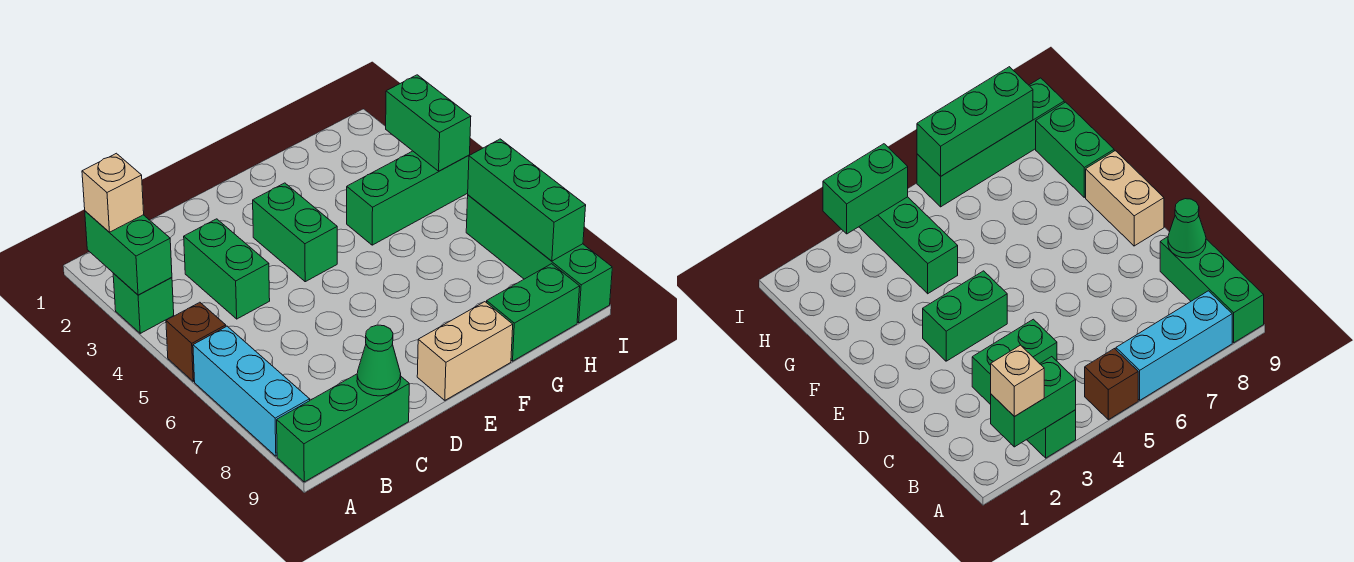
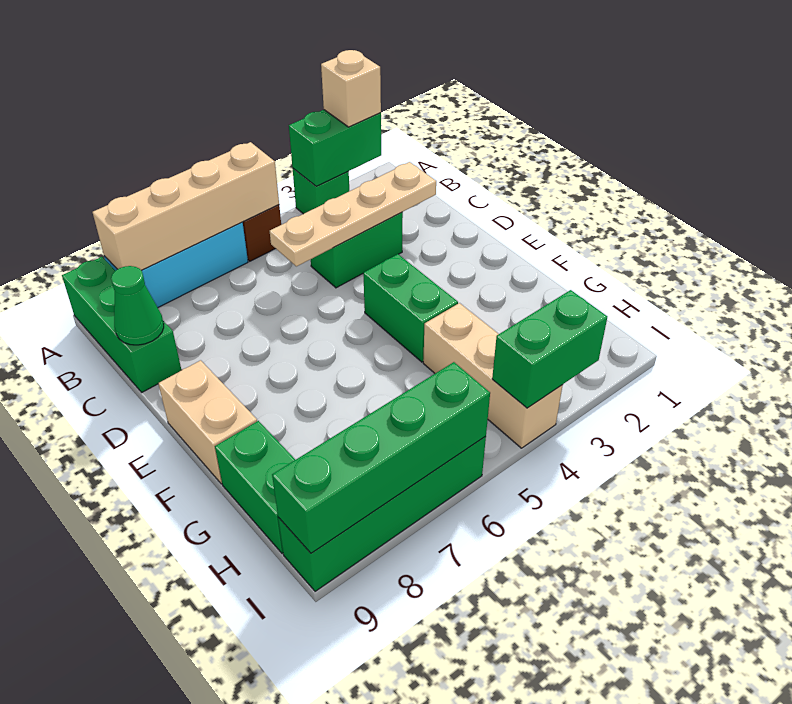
none -> tan 1x4 brick [92,142,279,270]
none -> tan 1x4 plate [270,162,436,266]
green 1x2 brick [253,183,337,282] -> green 1x2 brick turned to [363,254,458,362]
green 1x3 brick [347,151,469,245] -> tan 1x3 brick [423,303,563,448]
green 1x3 brick [468,139,586,261] -> green 1x4 brick [272,362,490,553]

